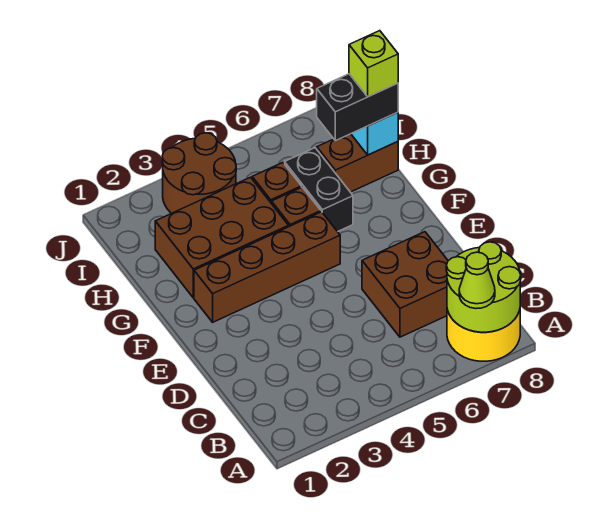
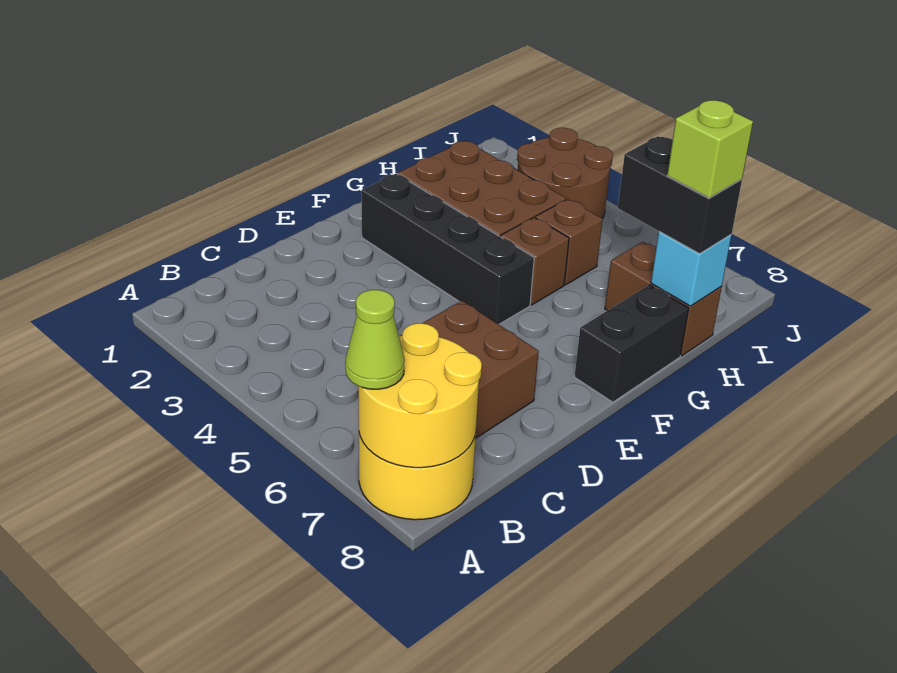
lime 2x2 round brick [446,242,521,332] -> yellow 2x2 round brick [358,323,482,468]
brown 1x4 brick [194,212,340,322] -> black 1x4 brick [362,174,534,324]
black 1x2 brick [285,148,353,232] -> black 1x2 brick moved to [574,285,689,402]

